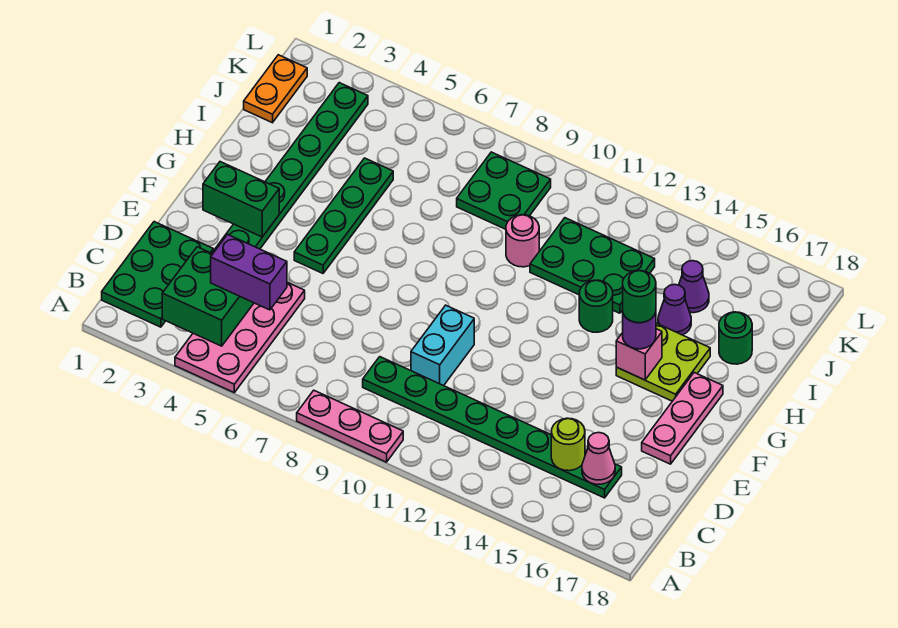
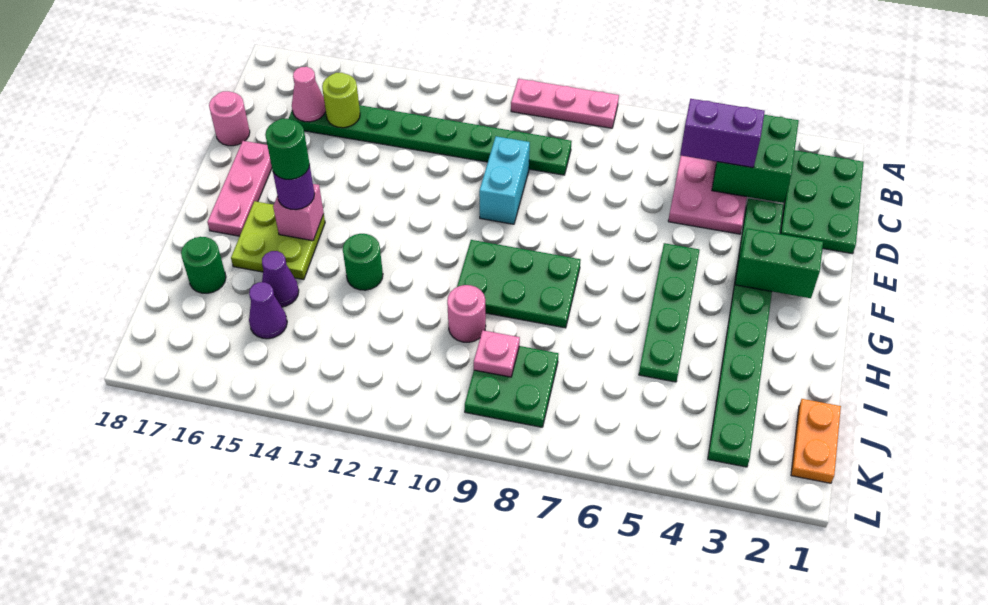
none -> pink 1x1 round brick [209,91,250,146]
green 2x3 plate [530,218,655,313] -> green 2x3 plate moved to [457,240,581,328]
none -> pink 1x1 plate [474,330,520,377]

